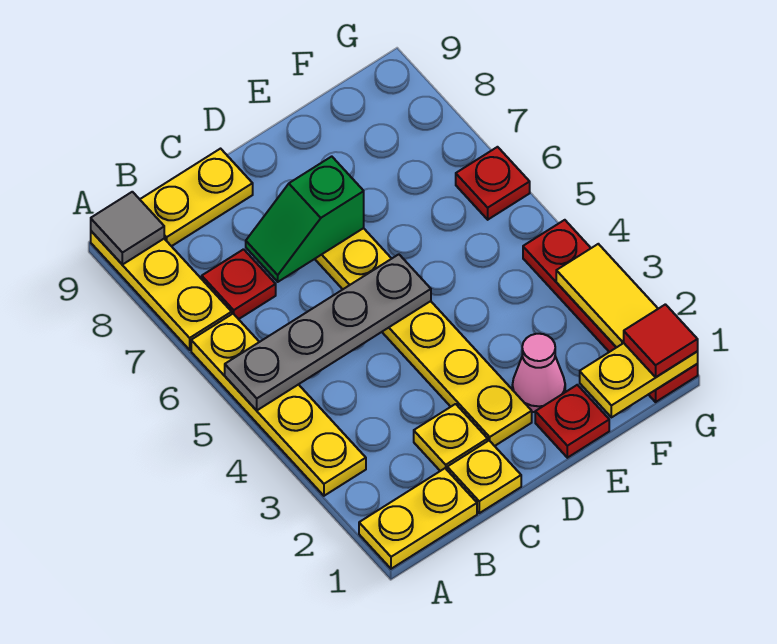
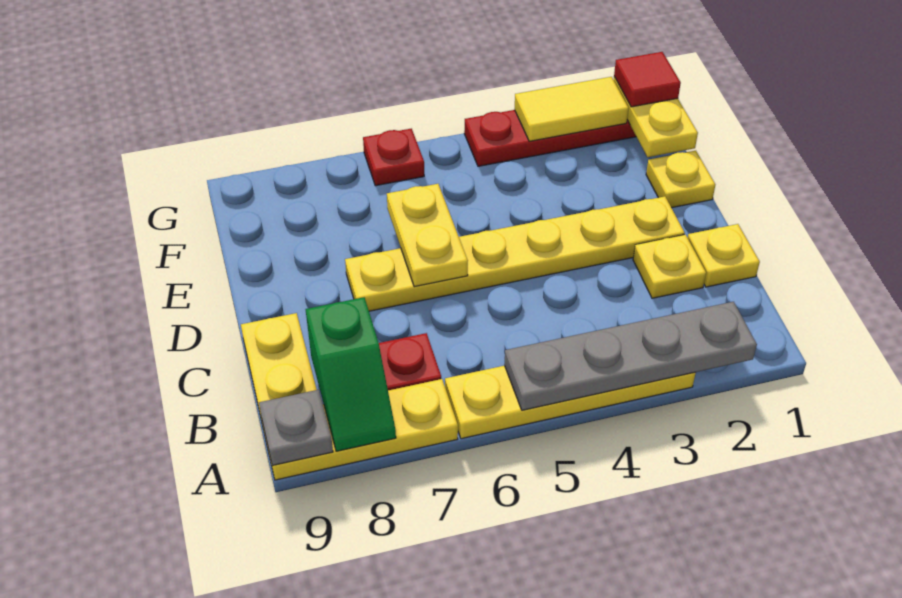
yellow 1x2 plate [359,468,477,569] -> yellow 1x2 plate moved to [387,184,468,287]
grey 1x4 plate [225,254,431,410] -> grey 1x4 plate turned to [504,302,757,410]
grey 1x1 tile [91,192,164,265] -> grey 1x1 plate [259,390,333,466]
green 1x2 slope [246,156,364,282] -> green 1x2 slope moved to [305,297,396,451]
red 1x1 plate [535,385,609,458] -> yellow 1x1 plate [646,151,715,208]
pink 1x1 cone [512,334,565,412] -> none

